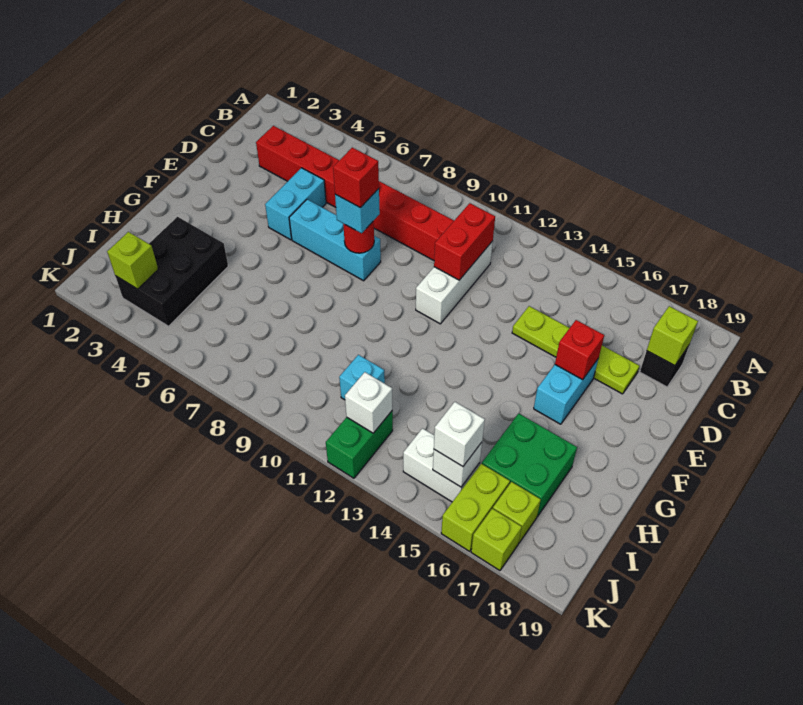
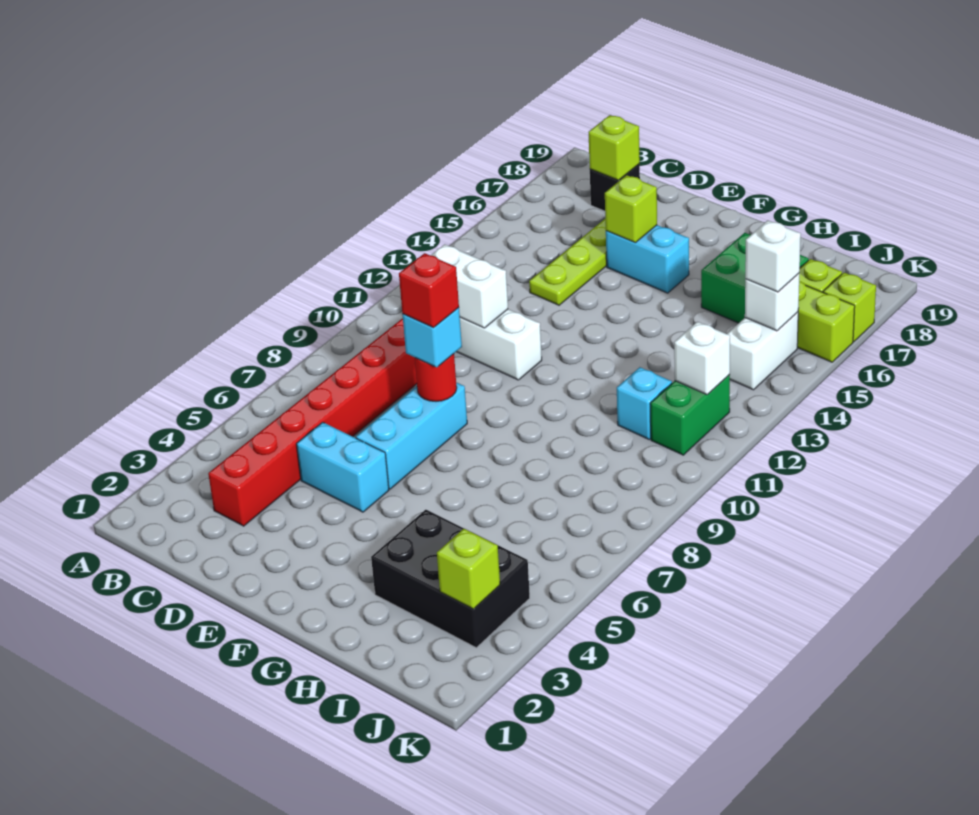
red 1x2 brick [434,203,495,280] -> white 1x2 brick [431,244,508,328]
red 1x1 brick [555,320,604,380] -> lime 1x1 brick [605,175,657,243]
green 1x2 brick [326,411,393,478] -> green 1x2 brick turned to [650,375,730,455]

